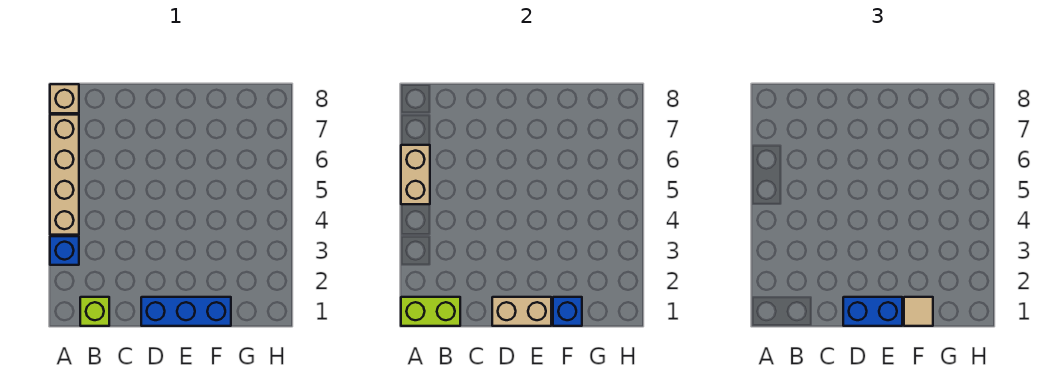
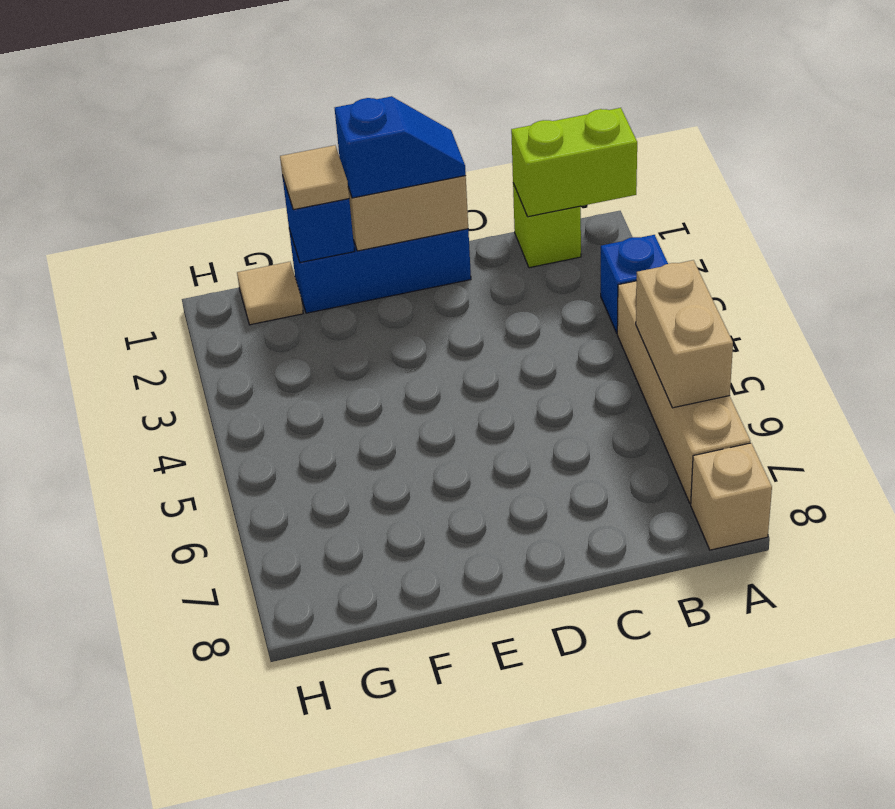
blue 1x2 brick [843,297,902,326] -> blue 1x2 slope [335,96,466,198]
none -> tan 1x1 tile [237,262,303,325]

